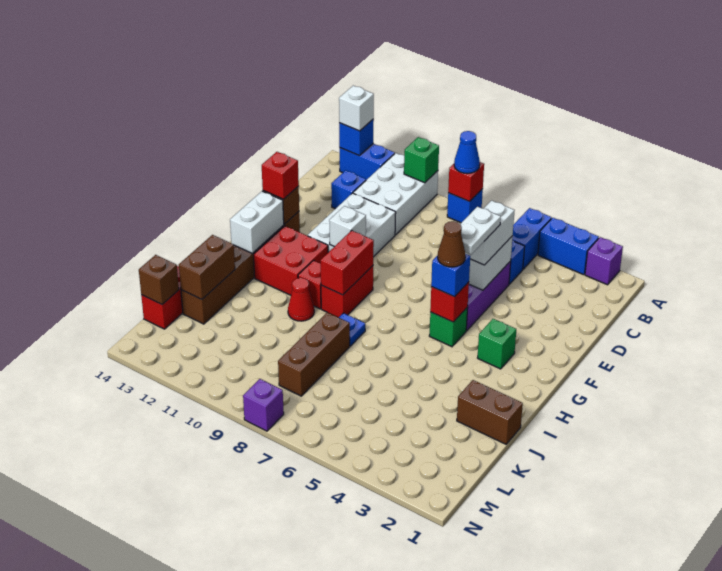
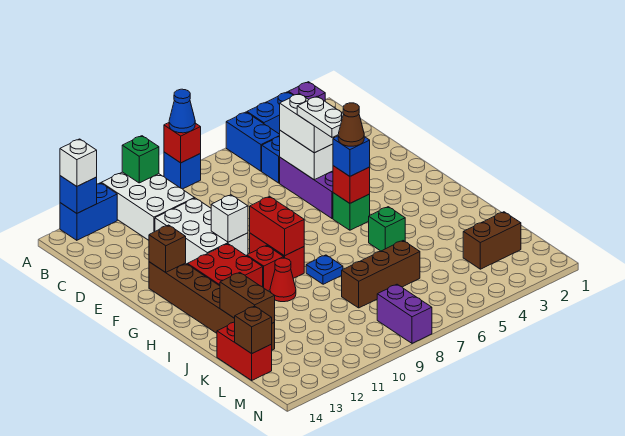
blue 1x1 brick [331,170,366,209] -> none
red 1x1 brick [262,152,299,199] -> none
green 1x1 brick [478,319,516,369] -> green 1x1 brick moved to [369,207,405,251]
white 1x2 brick [230,191,284,253] -> none
brown 1x2 brick [457,380,523,444] -> brown 1x2 brick moved to [463,212,521,269]
brown 1x3 brick [278,312,350,396] -> brown 1x3 brick turned to [342,241,420,308]
purple 1x1 brick [243,379,284,431] -> purple 1x2 brick [377,284,432,343]

